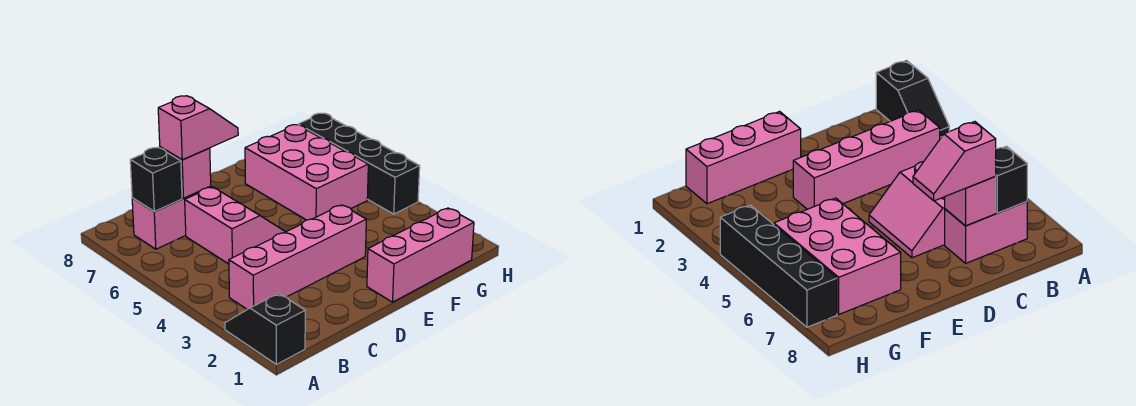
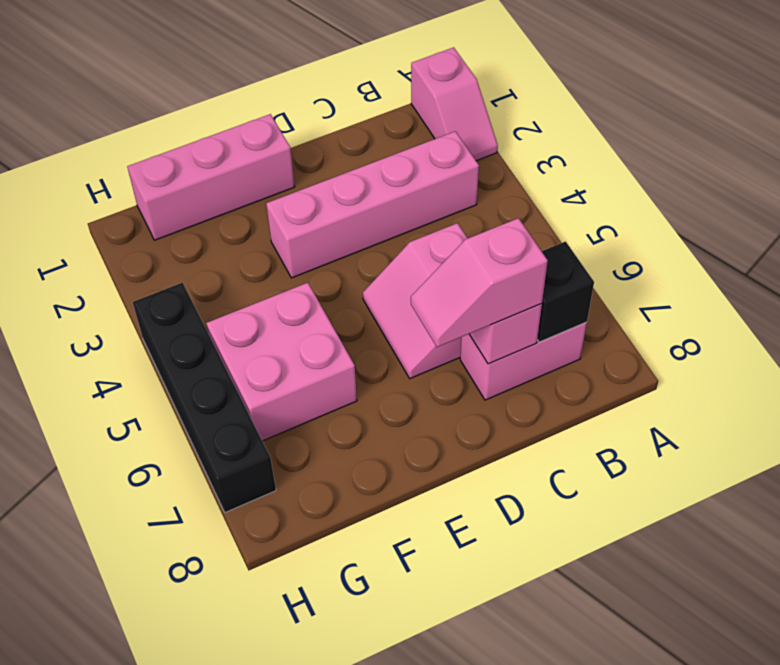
black 1x2 slope [225,293,305,364] -> pink 1x2 slope [411,47,498,161]
pink 2x3 brick [245,125,368,220] -> pink 2x2 brick [206,283,357,441]

